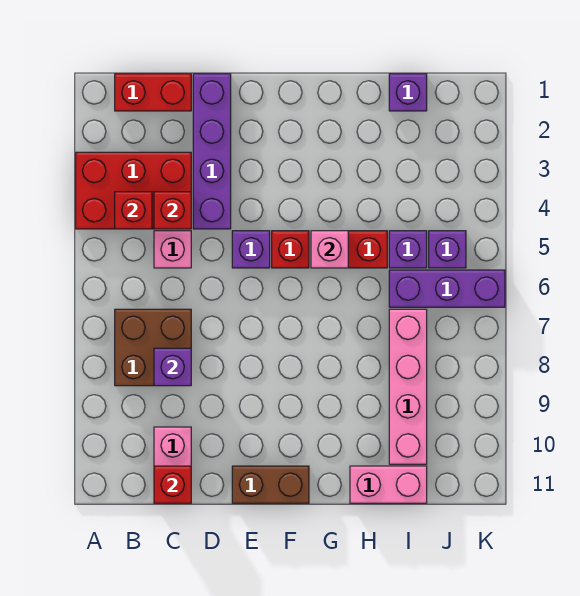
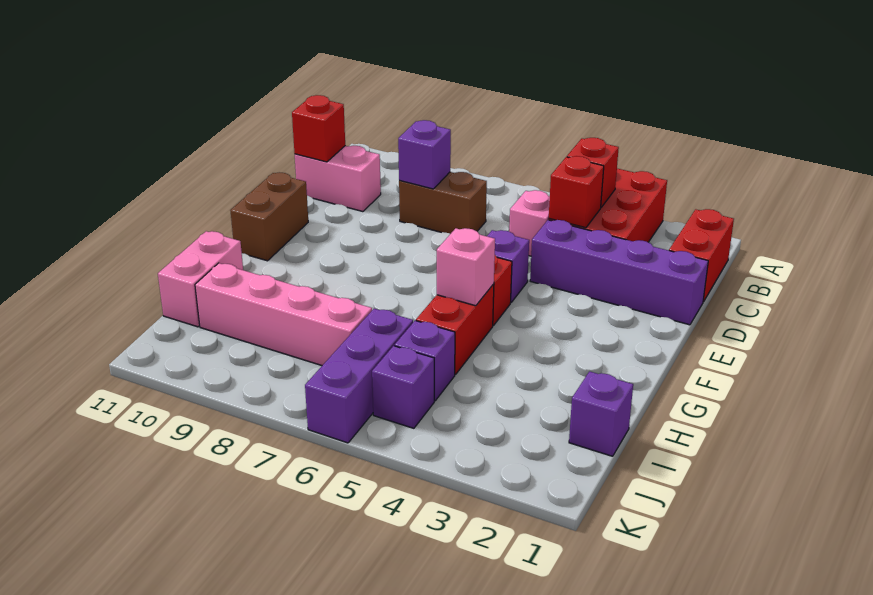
brown 2x2 brick [115,309,191,386] -> brown 1x2 brick [399,172,487,234]

